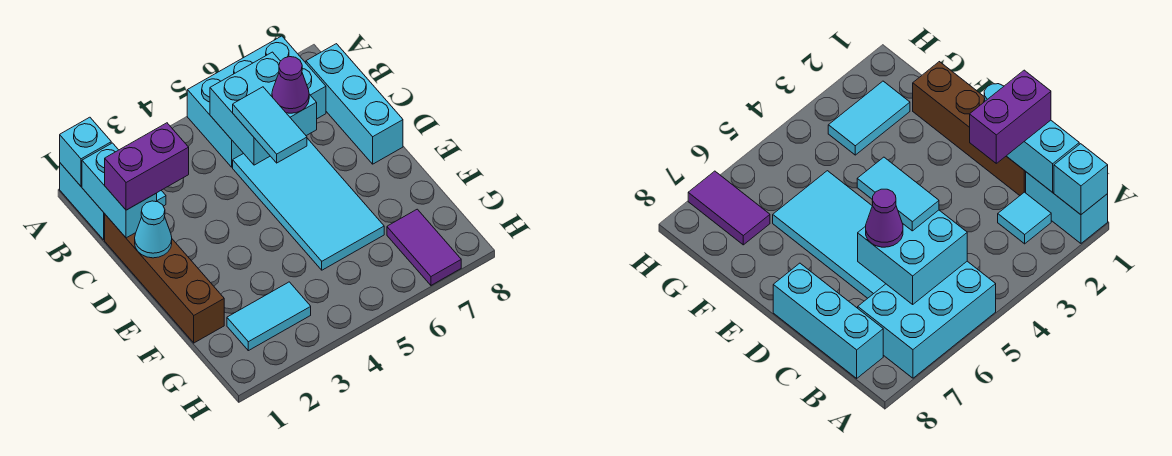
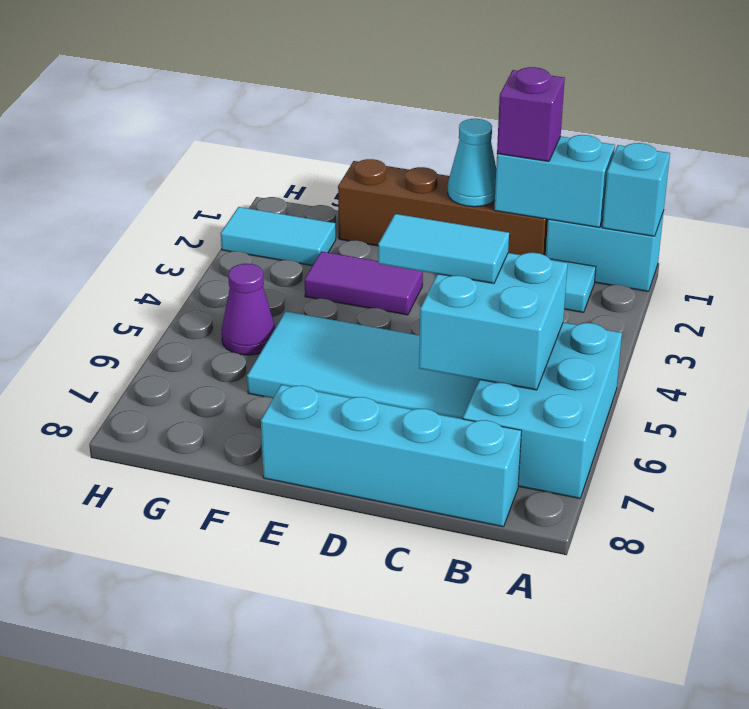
cyan 1x3 brick [306,44,403,164] -> cyan 1x4 brick [261,385,521,527]
purple 1x2 brick [105,123,189,210] -> purple 1x1 brick [497,67,565,162]
purple 1x1 cone [272,57,309,113] -> purple 1x1 cone moved to [221,264,275,355]
cyan 1x2 tile [227,282,311,351] -> cyan 1x2 tile turned to [221,207,336,266]
purple 1x2 tile [387,209,461,285] -> purple 1x2 tile moved to [305,251,423,315]

